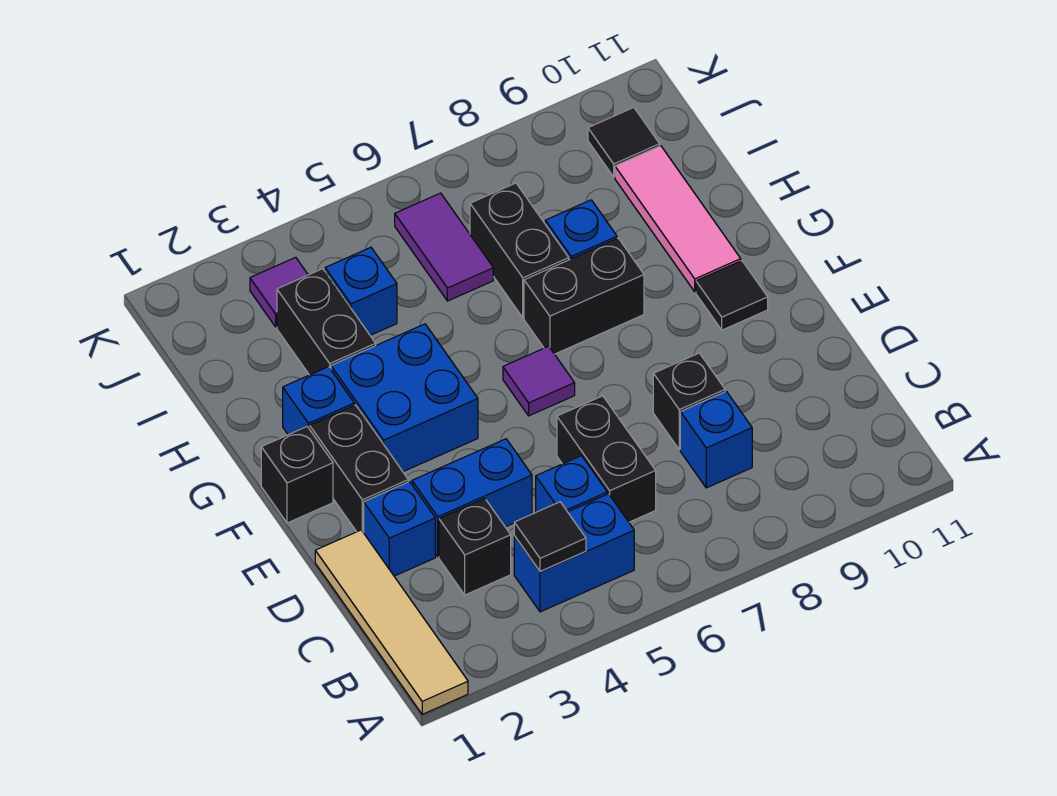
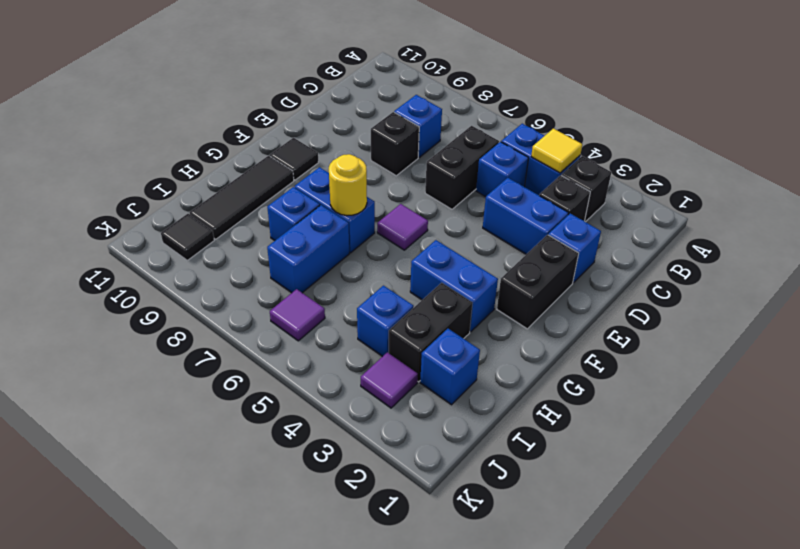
tan 1x4 tile [315,530,468,714] -> none
black 1x1 tile [514,502,586,572] -> yellow 1x1 tile [531,129,582,173]
black 1x1 brick [261,427,333,523] -> black 1x1 brick moved to [561,156,611,222]
blue 2x2 brick [331,324,478,472] -> blue 1x2 brick [410,240,498,332]
blue 1x1 brick [283,367,354,435] -> blue 1x1 brick moved to [420,329,480,405]
black 1x2 brick [524,238,644,354] -> blue 1x2 brick [295,167,375,253]
none -> yellow 1x1 round brick [329,154,367,216]
pink 1x3 tile [615,146,741,292] -> black 1x3 tile [190,156,294,239]
black 1x2 brick [470,183,569,318] -> blue 1x2 brick [267,205,349,293]
purple 1x2 tile [395,193,493,301] -> purple 1x1 tile [270,289,325,341]

